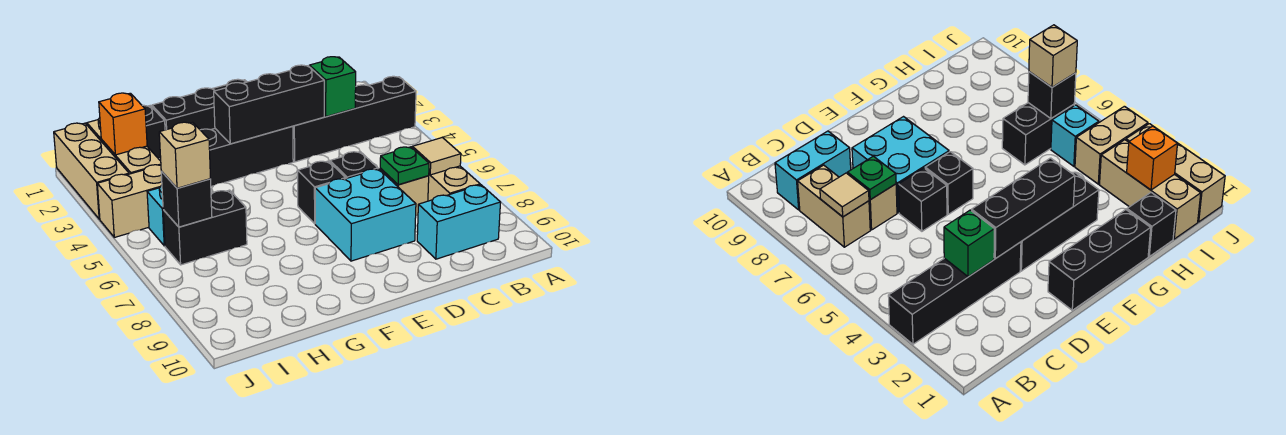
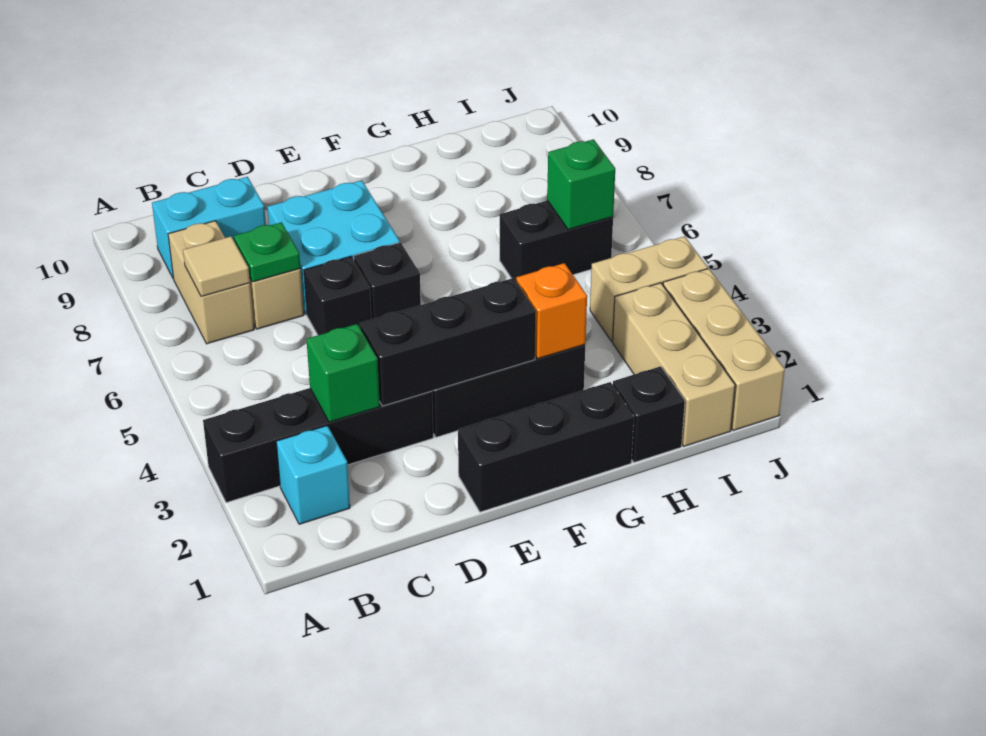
orange 1x1 brick [99,93,147,155] -> orange 1x1 brick moved to [516,263,587,359]
cyan 1x1 brick [147,185,165,246] -> cyan 1x1 brick moved to [276,426,350,524]
black 1x1 brick [161,171,212,227] -> green 1x1 brick [547,139,615,230]
tan 1x1 brick [159,122,210,188] -> none

